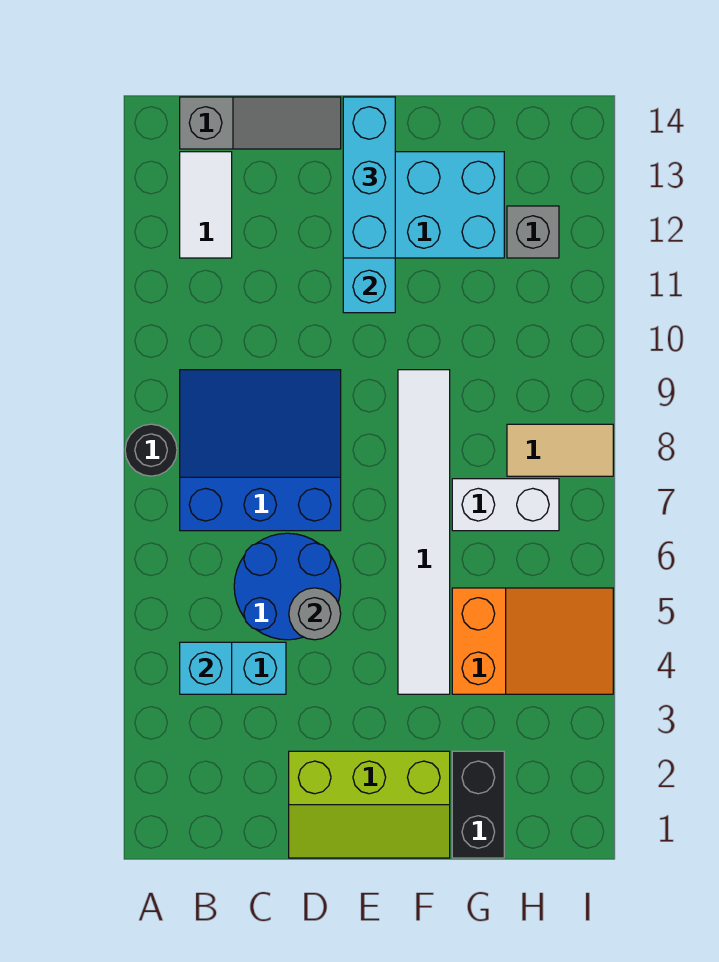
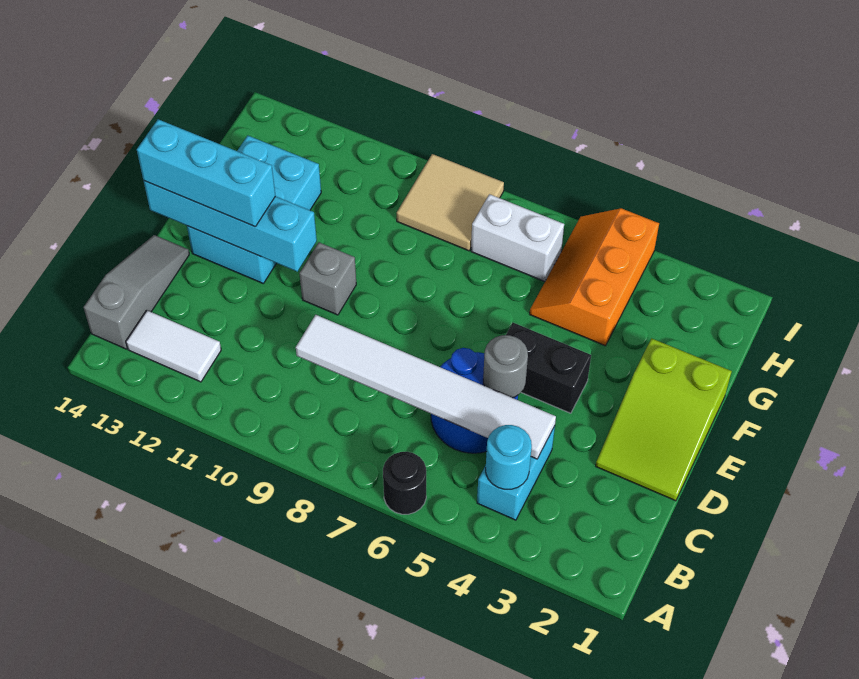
black 1x1 round brick [125,424,177,476] -> black 1x1 round brick moved to [383,452,426,514]
cyan 1x1 brick [180,642,232,694] -> cyan 1x1 round brick [486,425,532,489]
blue 3x3 slope [180,370,341,531] -> none
lime 2x3 slope [289,751,450,858] -> lime 2x3 slope turned to [596,338,732,501]
white 1x6 tile [398,370,450,694] -> white 1x6 tile moved to [296,315,556,459]
black 1x2 brick [452,751,504,858] -> black 1x2 brick moved to [506,323,591,413]
orange 2x3 slope [452,588,613,694] -> orange 2x3 slope turned to [530,208,659,346]
white 1x2 brick [452,479,559,531] -> white 1x2 brick turned to [471,194,564,282]
tan 1x2 tile [507,424,613,476] -> tan 2x2 tile [397,154,504,251]
grey 1x1 brick [507,206,559,258] -> grey 1x1 brick moved to [299,243,356,315]

